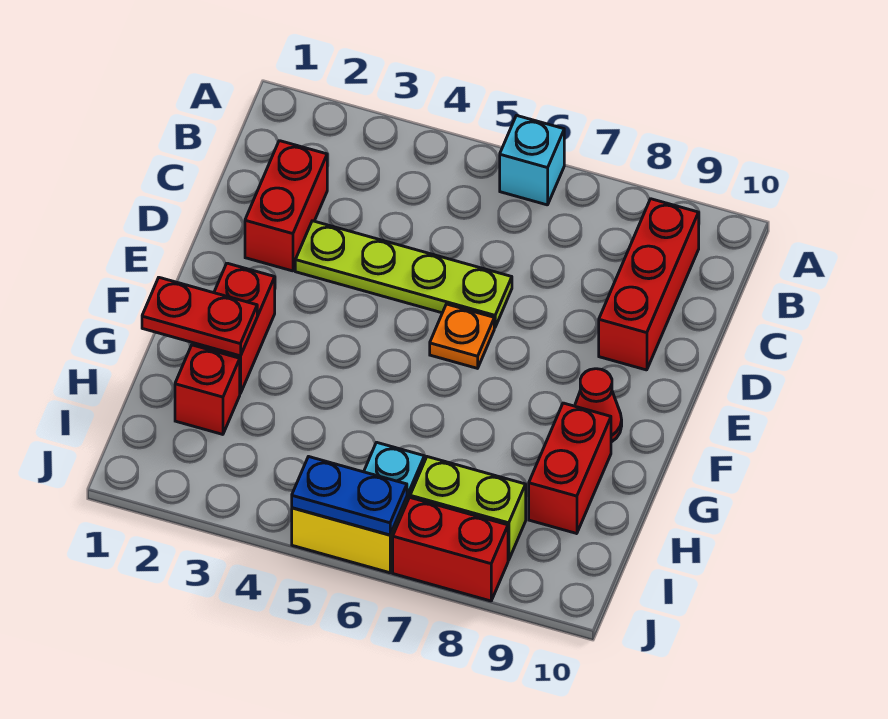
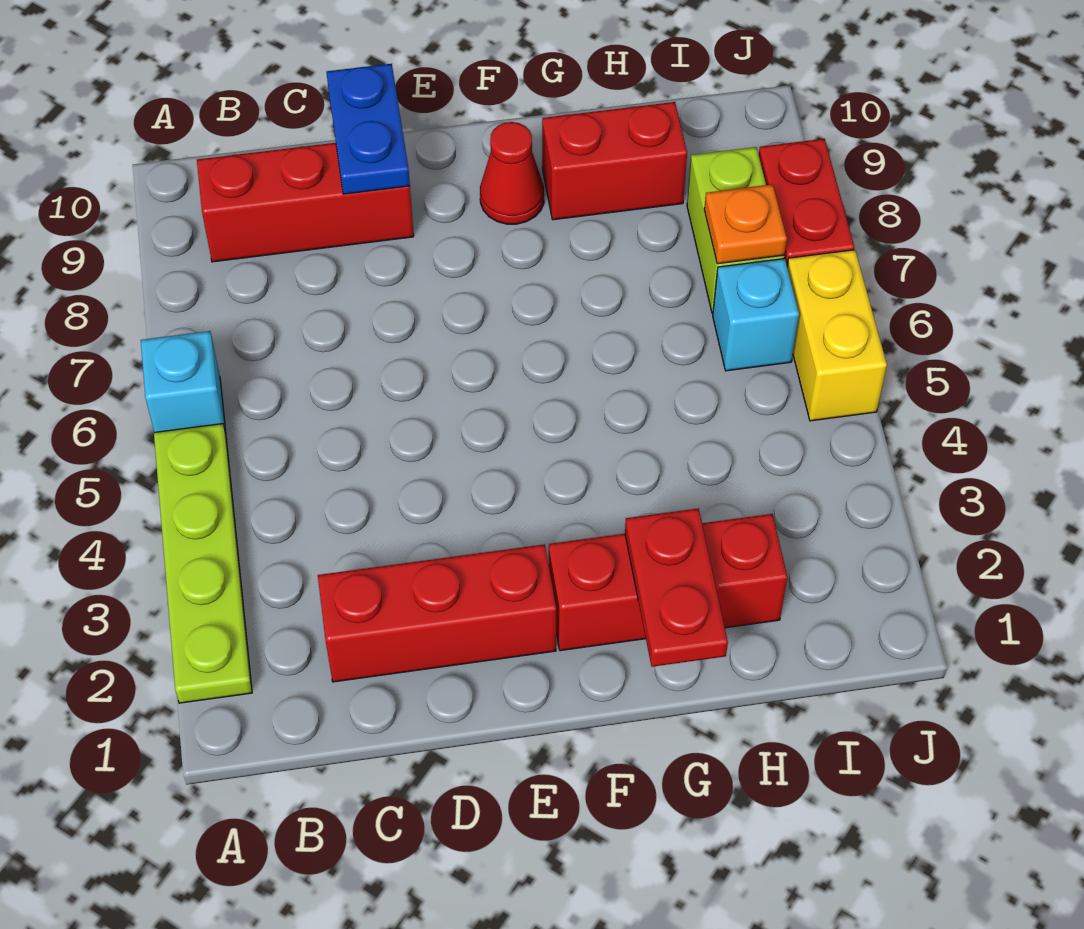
red 1x2 brick [245,141,327,271] -> red 1x3 brick [318,544,556,682]
lime 1x4 plate [295,221,512,328] -> lime 1x4 plate moved to [154,424,252,703]
orange 1x1 plate [430,304,494,368] -> orange 1x1 plate moved to [704,184,787,264]
blue 1x2 plate [292,457,407,535] -> blue 1x2 plate moved to [326,64,410,194]

